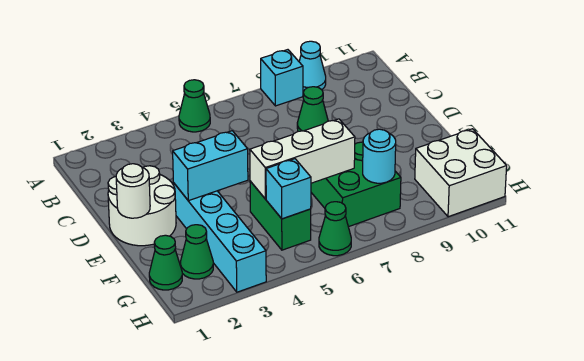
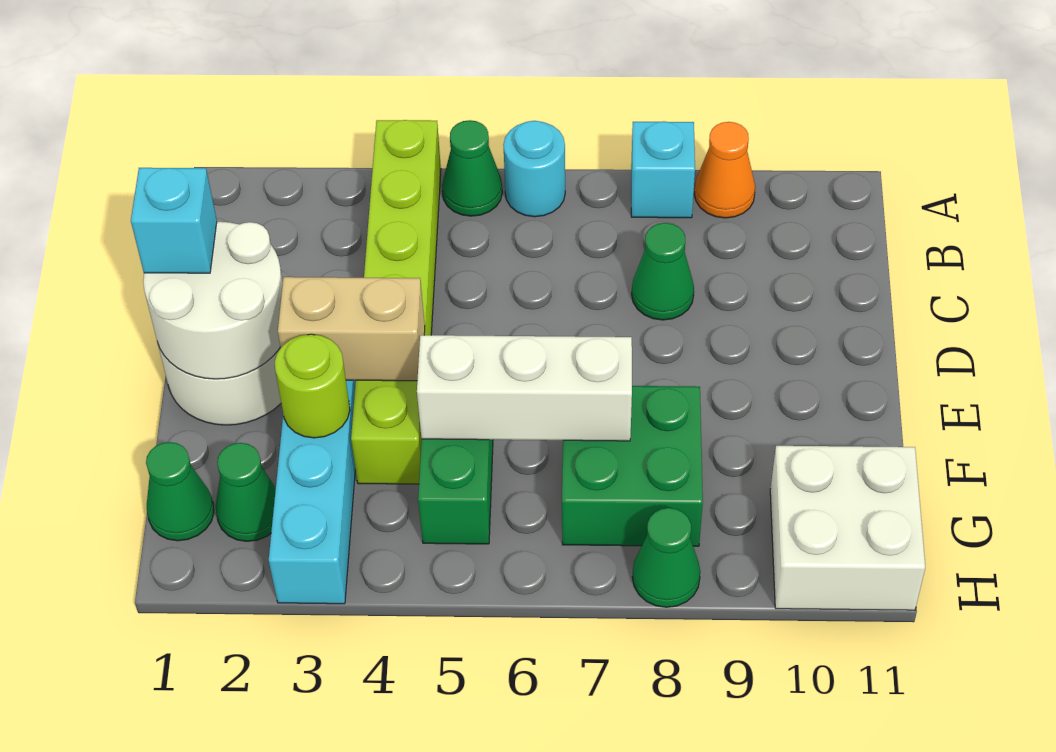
none -> lime 1x6 brick [351,120,441,484]
cyan 1x1 cone [299,41,326,92] -> orange 1x1 cone [695,122,755,218]
white 1x1 round brick [116,164,150,218] -> white 2x2 round brick [143,222,283,379]
cyan 1x2 brick [173,131,248,201] -> tan 1x2 brick [278,277,425,381]
none -> lime 1x1 round brick [275,334,350,438]
cyan 1x1 brick [266,159,311,219] -> cyan 1x1 brick moved to [131,168,217,273]
cyan 1x1 round brick [363,129,396,183] -> cyan 1x1 round brick moved to [503,121,565,217]
green 1x1 cone [319,202,351,256] -> green 1x1 cone moved to [632,508,700,607]

